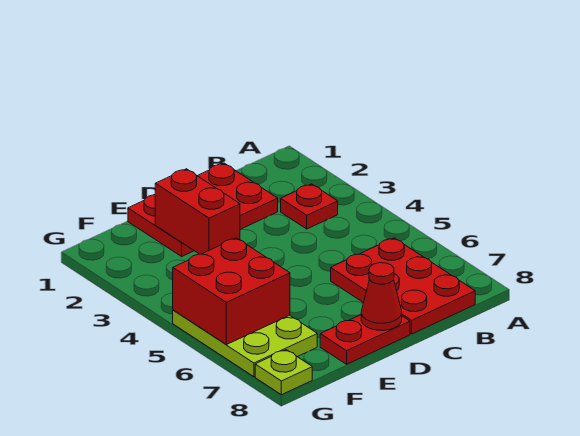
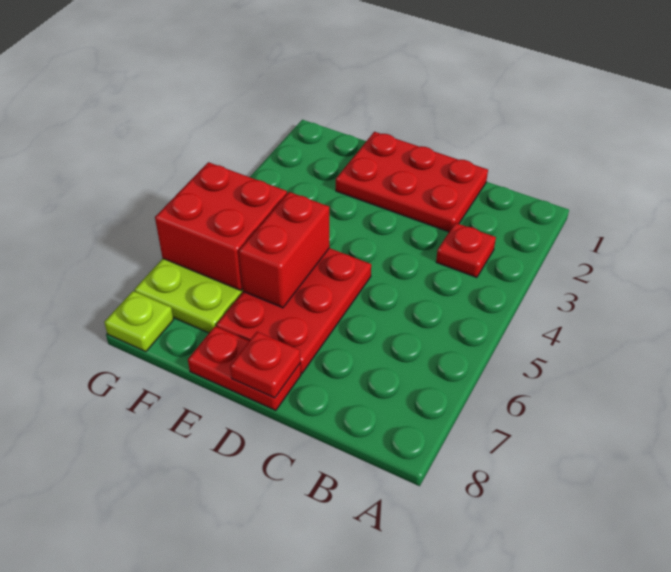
red 2x3 plate [331,238,475,334] -> red 2x3 plate moved to [216,248,371,373]
red 1x1 cone [361,263,402,331] -> red 1x1 plate [230,332,300,398]
red 1x2 brick [155,169,240,254] -> red 1x2 brick moved to [239,192,330,308]

